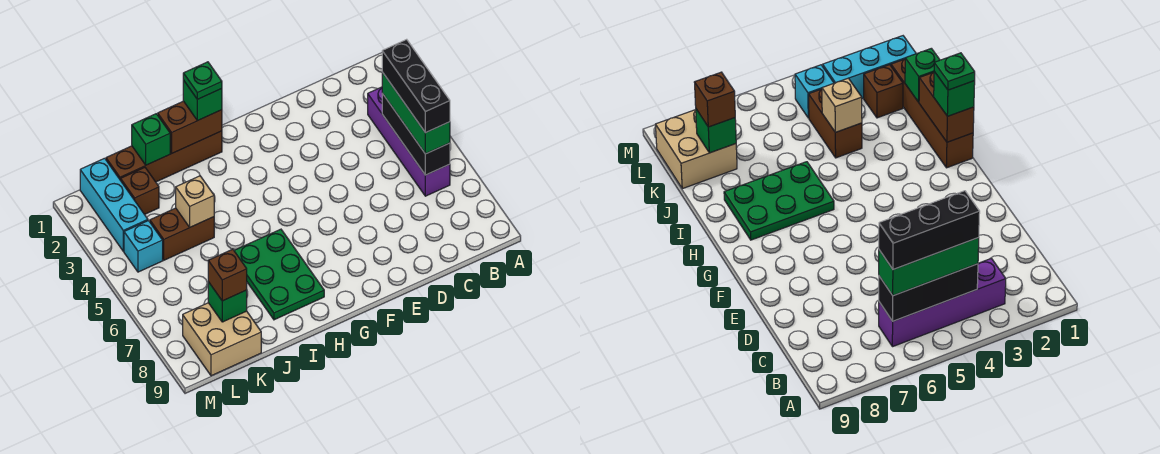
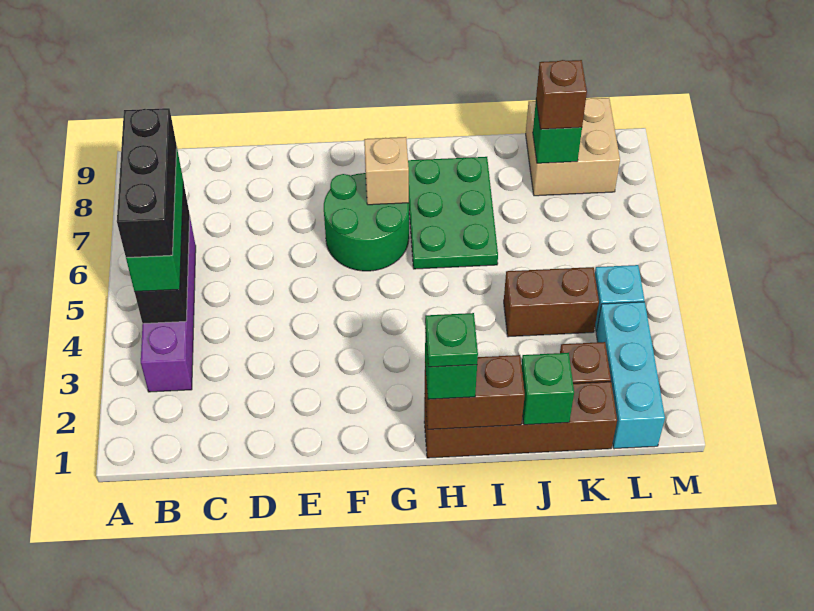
none -> green 2x2 round brick [324,173,409,271]
tan 1x1 brick [176,176,214,227] -> tan 1x1 brick moved to [364,137,409,205]

